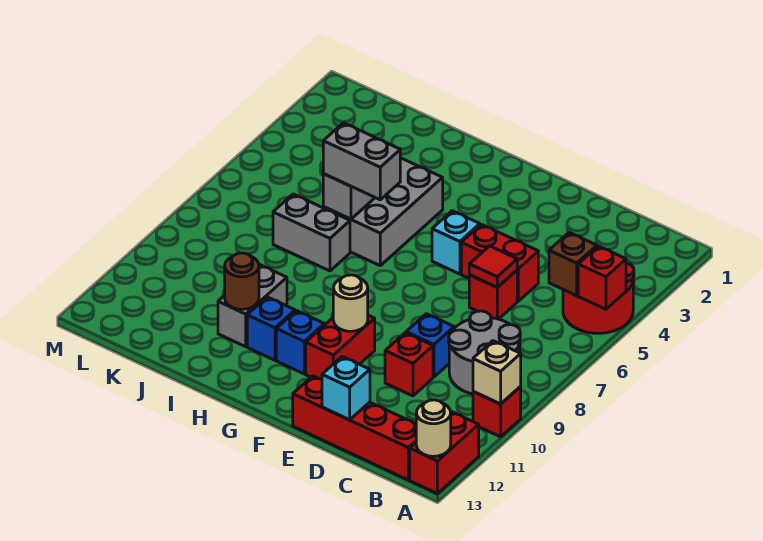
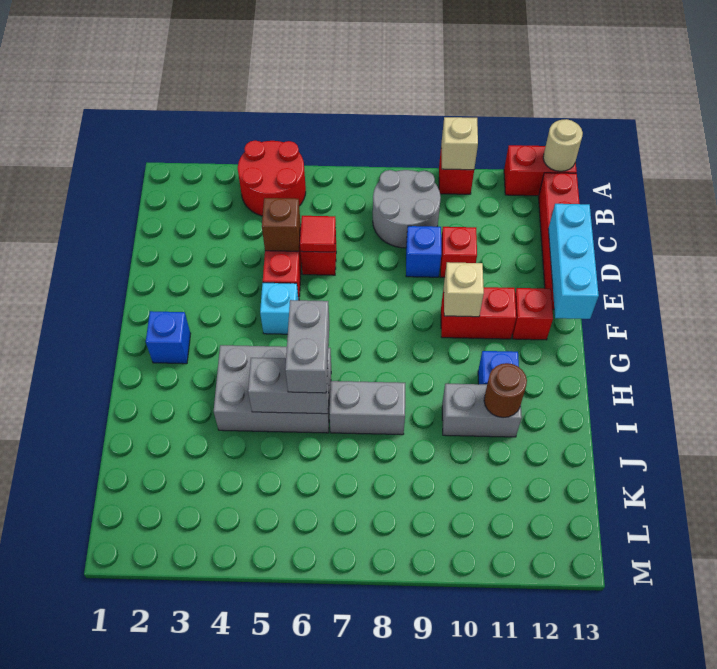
red 1x1 brick [578,246,626,309] -> red 1x1 brick moved to [512,288,553,340]
brown 1x1 brick [549,232,597,296] -> brown 1x1 brick moved to [262,198,301,251]
cyan 1x1 brick [322,357,370,420] -> cyan 1x3 brick [548,204,599,319]
tan 1x1 round brick [333,275,368,331] -> tan 1x1 brick [444,262,484,317]
blue 1x1 brick [276,311,324,374] -> blue 1x1 brick moved to [146,311,191,364]
grey 1x2 brick [273,194,350,271] -> grey 1x2 brick turned to [330,381,405,435]

